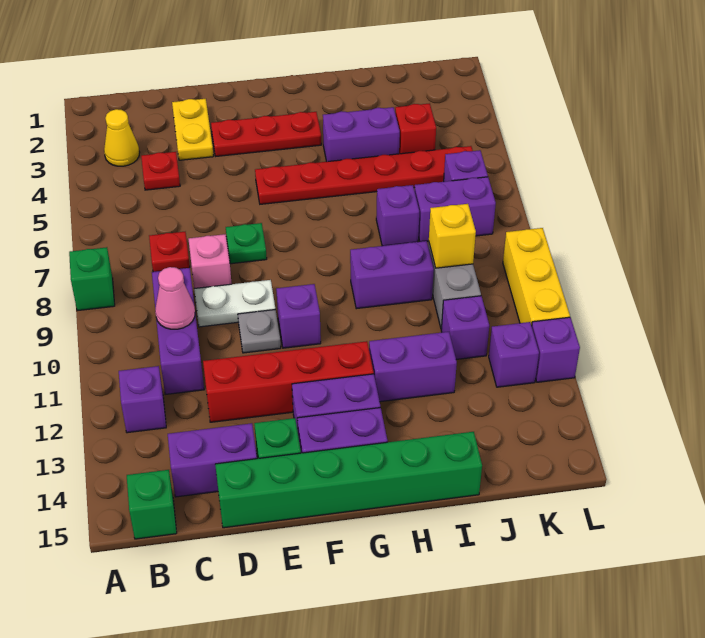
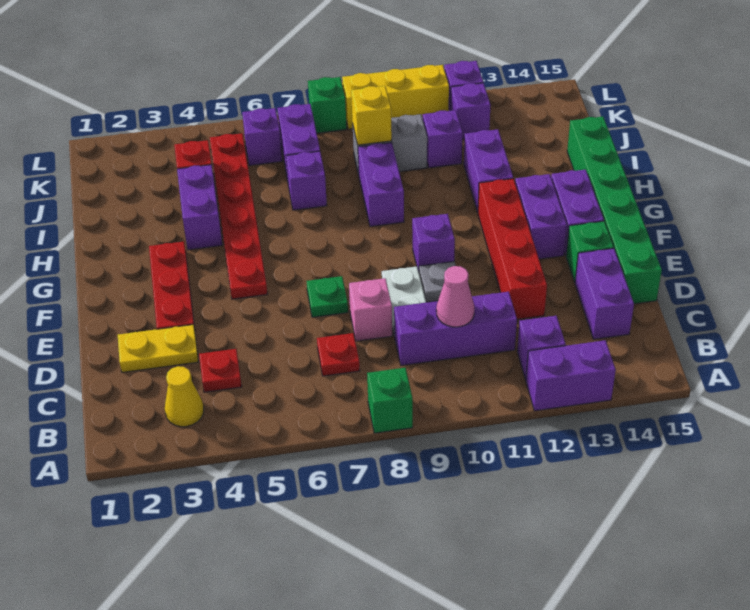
none -> purple 1x2 brick [526,340,616,411]
green 1x1 brick [127,470,177,539] -> green 1x1 brick moved to [308,77,347,133]

